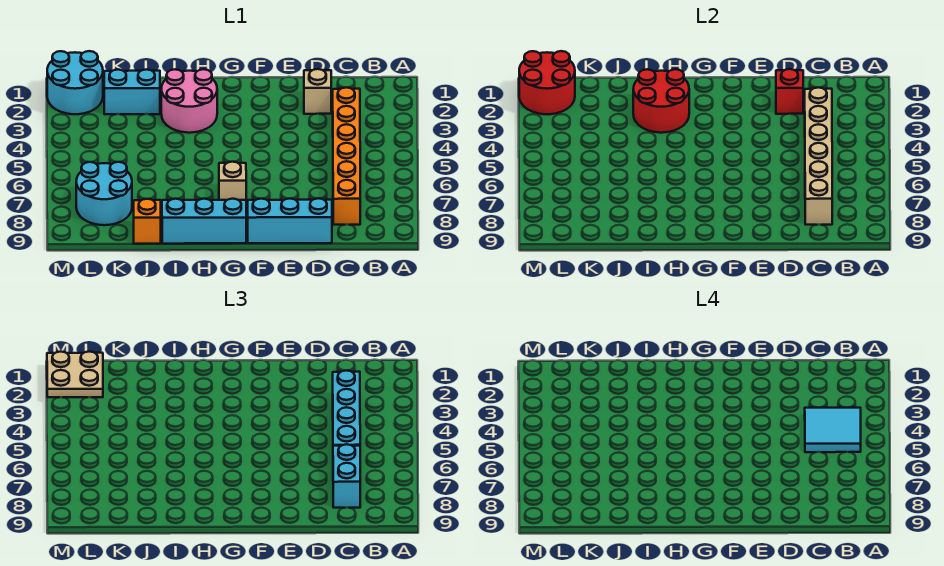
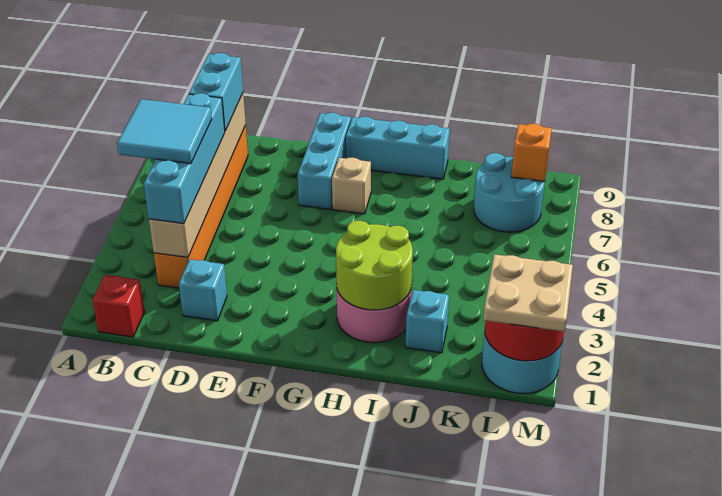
tan 1x1 brick [304,69,331,114] -> cyan 1x1 brick [179,259,227,321]
red 1x1 brick [776,69,803,114] -> red 1x1 brick moved to [92,275,145,337]
cyan 1x3 brick [248,198,332,243] -> cyan 1x3 brick turned to [298,113,351,210]
red 2x2 round brick [633,69,689,133] -> lime 2x2 round brick [336,221,413,310]
cyan 1x2 brick [104,69,160,114] -> cyan 1x1 brick [406,290,449,353]
orange 1x1 brick [134,199,161,244] -> orange 1x1 brick moved to [511,124,552,181]

